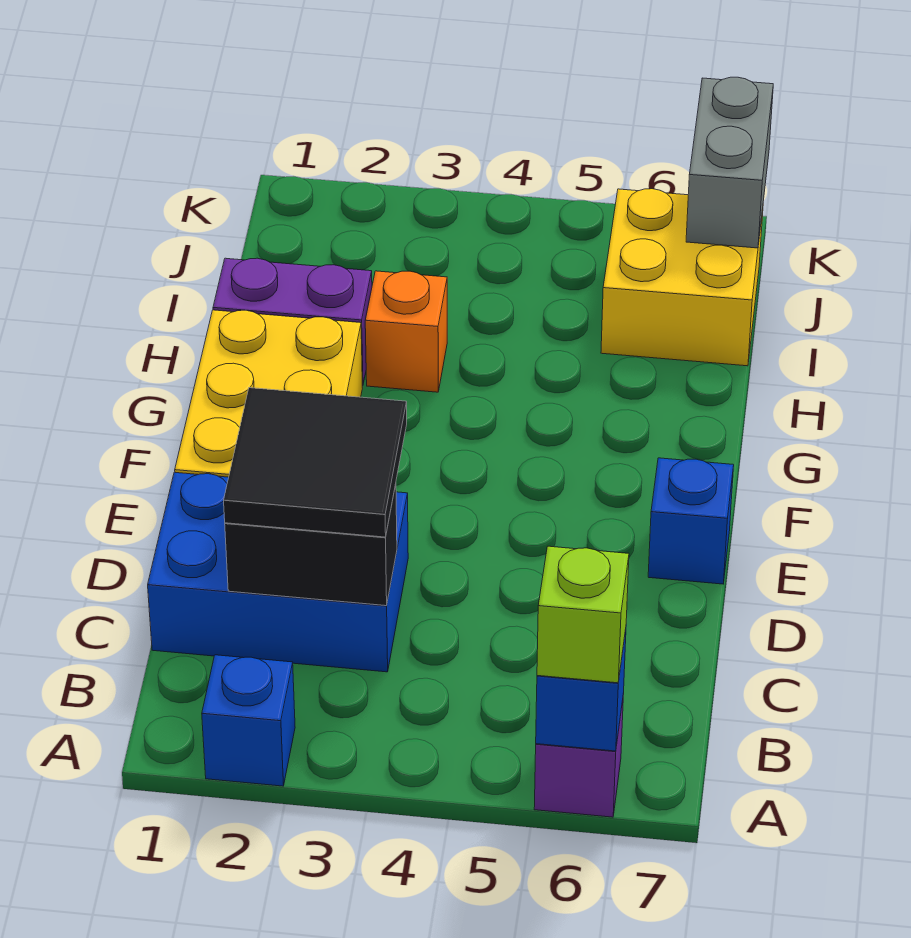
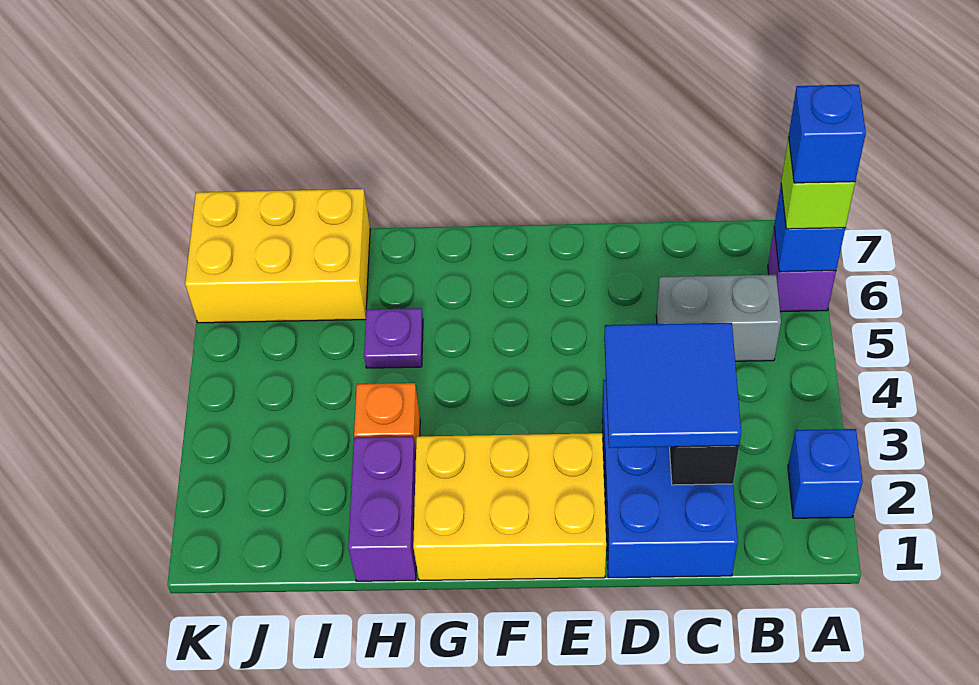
black 2x2 tile [224,388,407,537] -> blue 2x2 tile [604,323,741,448]
blue 1x1 brick [648,458,734,584] -> blue 1x1 brick moved to [789,85,866,183]
none -> purple 1x1 plate [364,308,423,368]
yellow 2x2 brick [601,189,763,366] -> yellow 2x3 brick [185,189,370,323]
grey 1x2 brick [686,77,773,248] -> grey 1x2 brick moved to [656,275,781,361]

